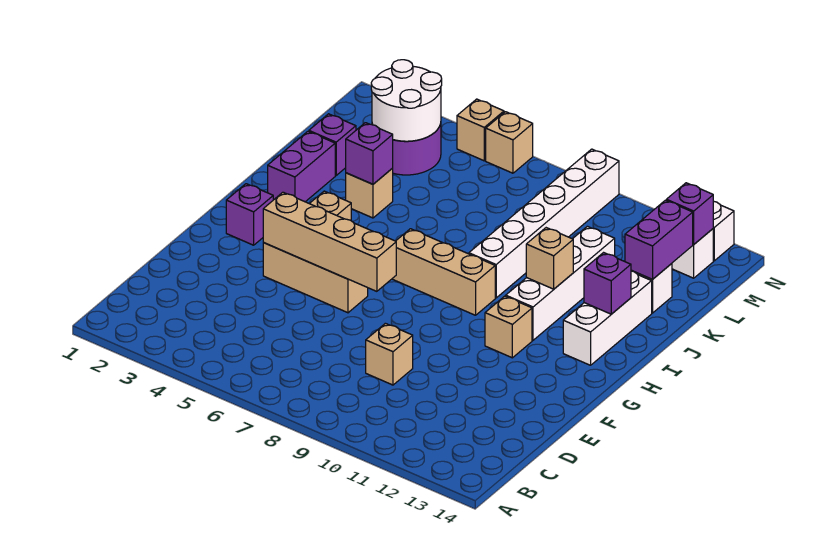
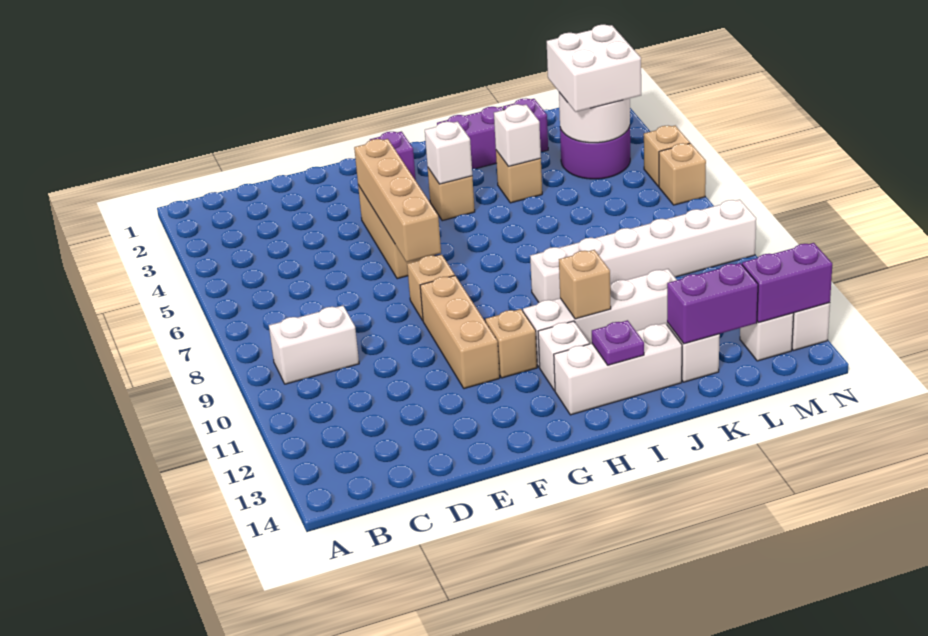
none -> white 1x2 brick [269,306,359,384]
tan 1x1 brick [366,323,413,385] -> tan 1x1 brick moved to [407,255,455,321]
none -> white 1x1 brick [425,122,472,184]
tan 1x3 brick [392,229,495,315] -> tan 1x3 brick moved to [420,276,500,389]
none -> white 1x1 brick [538,321,589,391]
purple 1x1 brick [584,253,631,314] -> purple 1x1 plate [592,320,644,365]
purple 1x1 brick [346,123,393,184] -> white 1x1 brick [494,104,541,166]
none -> white 2x2 brick [547,25,641,112]
purple 1x1 brick [666,183,713,245] -> purple 1x2 brick [742,243,832,323]

